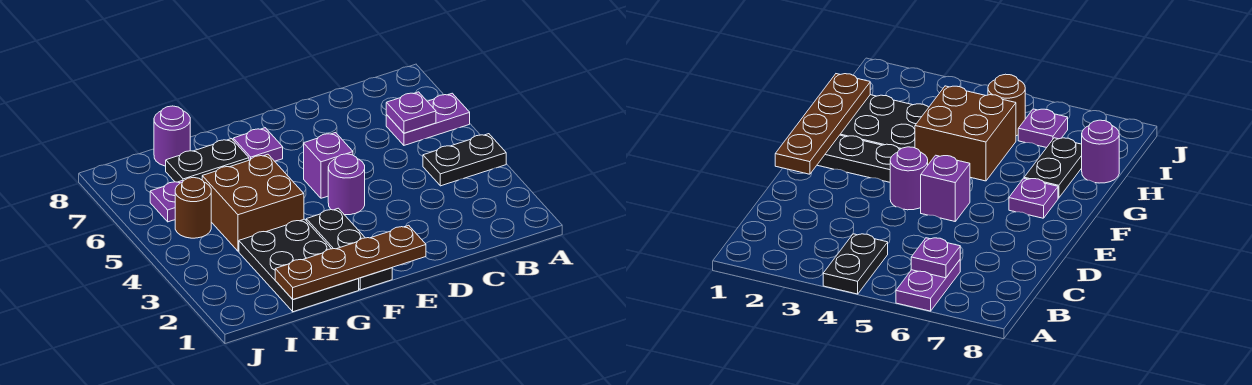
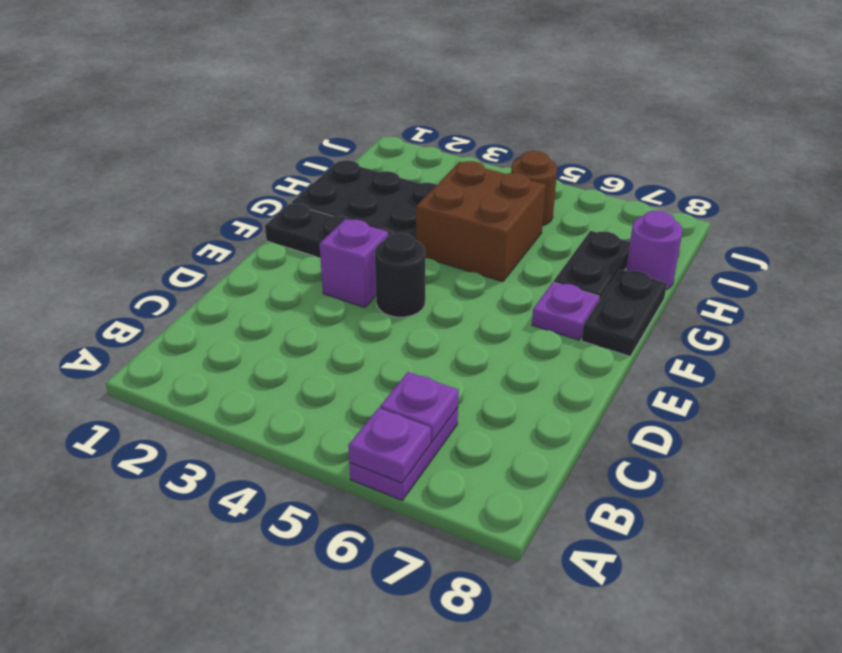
black 1x2 plate [423,134,506,186] -> black 1x2 plate moved to [582,270,667,357]
brown 1x4 plate [275,225,426,299] -> none
purple 1x1 round brick [328,154,365,215] -> black 1x1 round brick [375,233,425,317]
purple 1x1 brick [304,133,353,198] -> purple 1x1 brick moved to [319,219,388,308]
purple 1x1 plate [150,181,183,222] -> purple 1x1 plate moved to [348,408,431,483]

